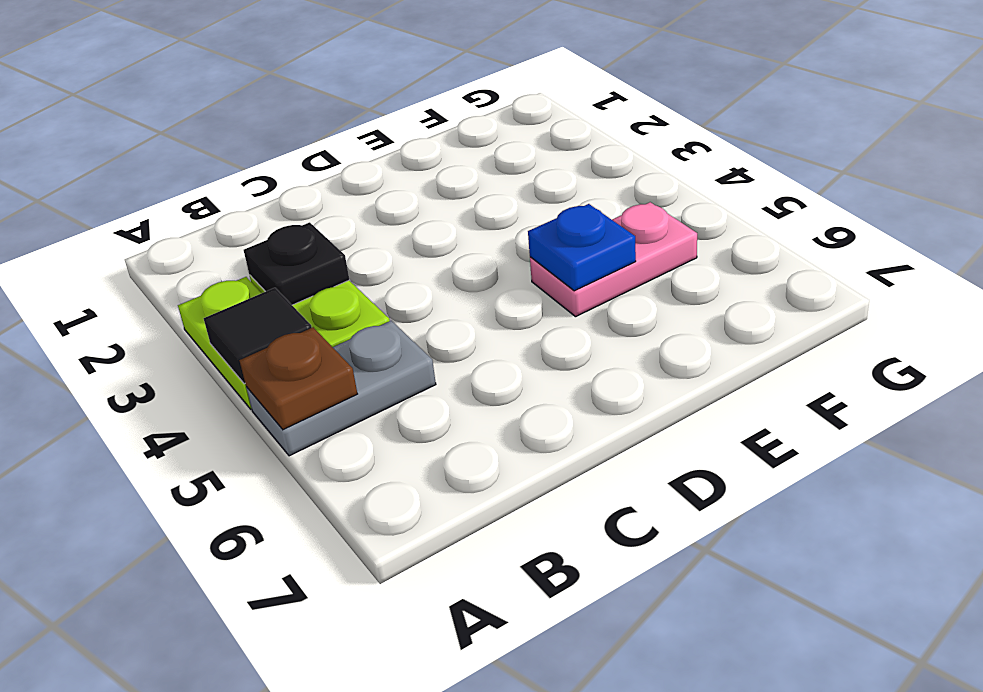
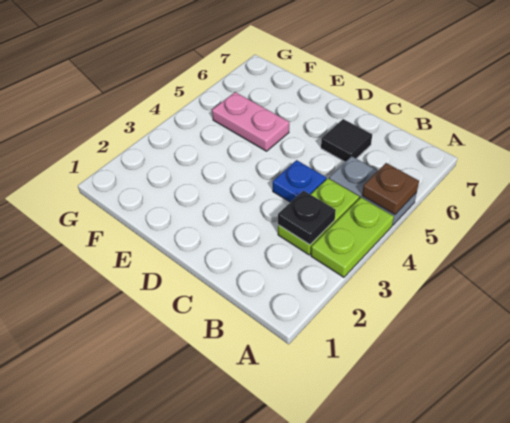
black 1x1 tile [204,288,312,384] -> black 1x1 tile moved to [321,119,372,162]
blue 1x1 plate [528,204,636,291] -> blue 1x1 plate moved to [273,160,326,202]

